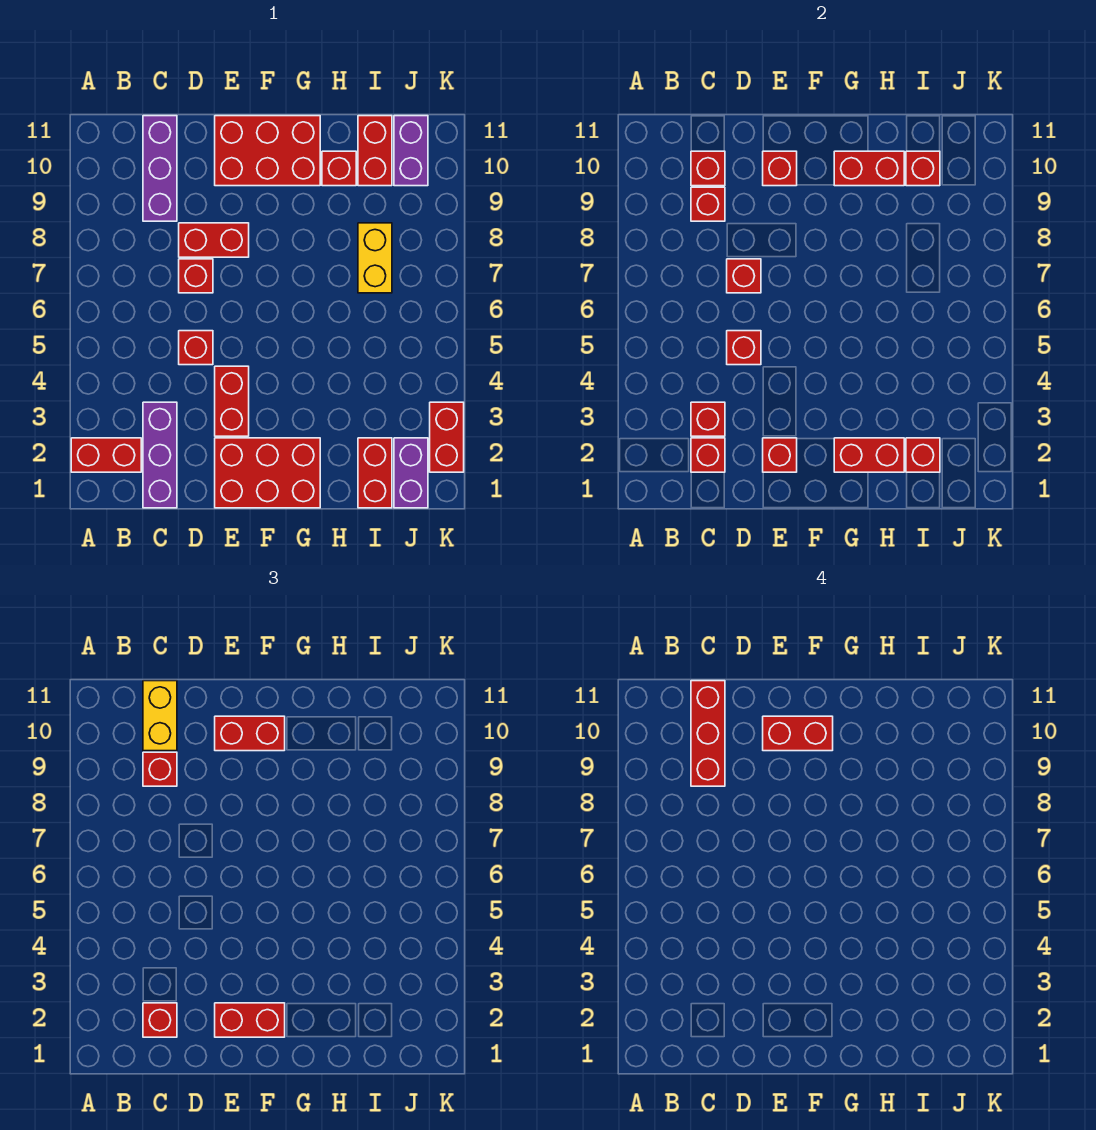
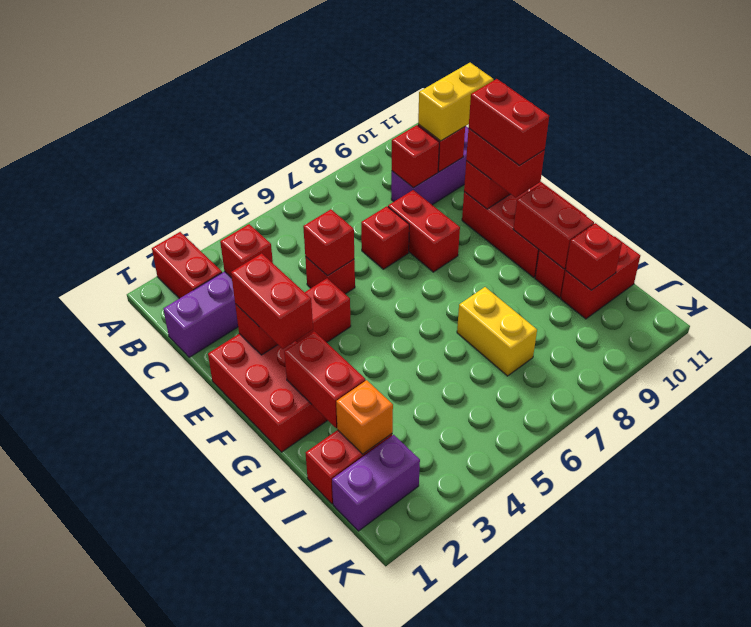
red 1x1 brick [691,438,725,472] -> none
red 1x1 brick [143,1003,177,1037] -> none
red 1x1 brick [143,752,177,786] -> none
red 1x3 brick [691,681,725,786] -> none
red 1x1 brick [727,259,761,293] -> none
red 1x1 brick [906,438,940,472] -> orange 1x1 brick [336,380,393,454]
yellow 1x2 brick [358,223,392,293] -> yellow 1x2 brick turned to [457,287,537,376]
purple 1x2 brick [394,116,428,186] -> none
red 1x2 brick [430,402,464,472] -> none

